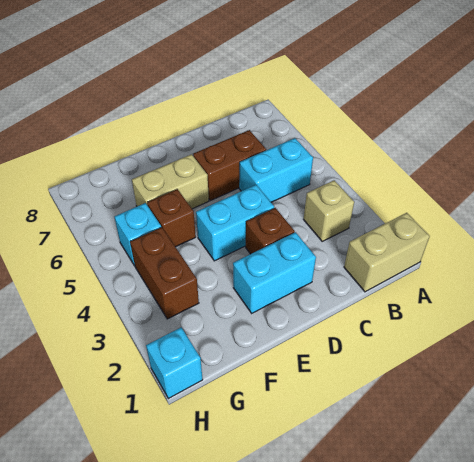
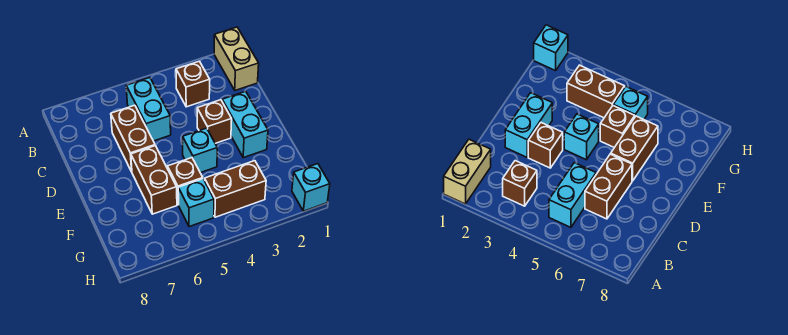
tan 1x1 brick [304,180,354,241] -> brown 1x1 brick [176,61,210,107]
cyan 1x2 brick [196,185,274,261] -> cyan 1x1 brick [183,128,217,173]
tan 1x2 brick [132,154,209,209] -> brown 1x2 brick [131,146,177,214]

